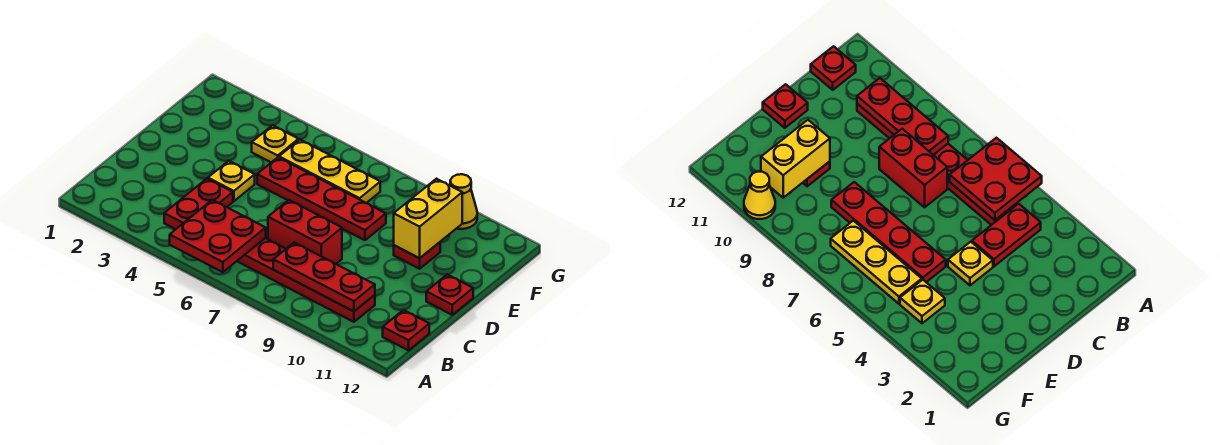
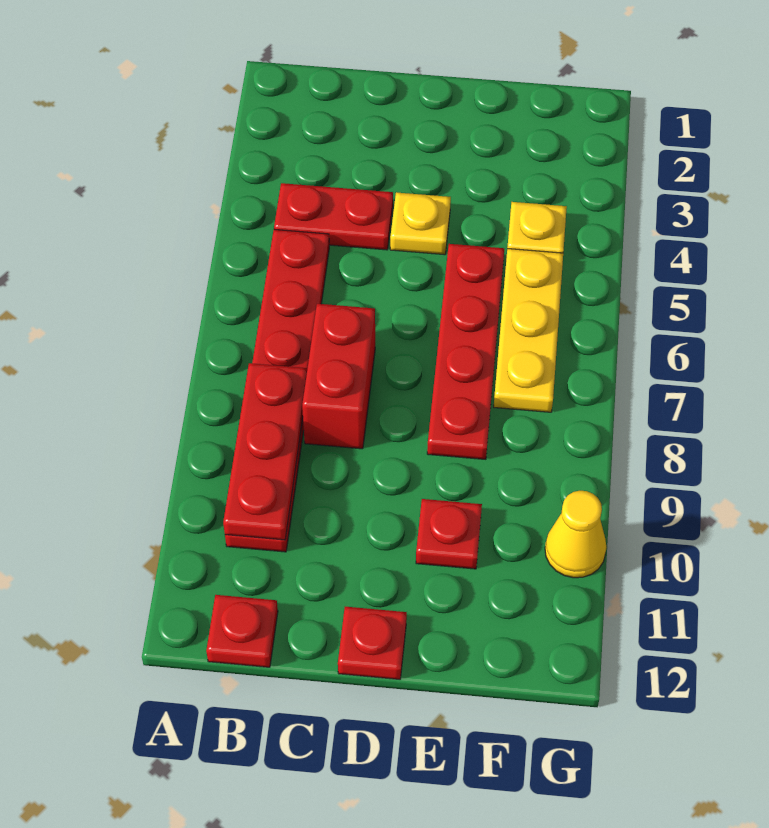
red 2x2 plate [170,200,266,272] -> none
yellow 1x2 brick [394,179,462,258] -> none

